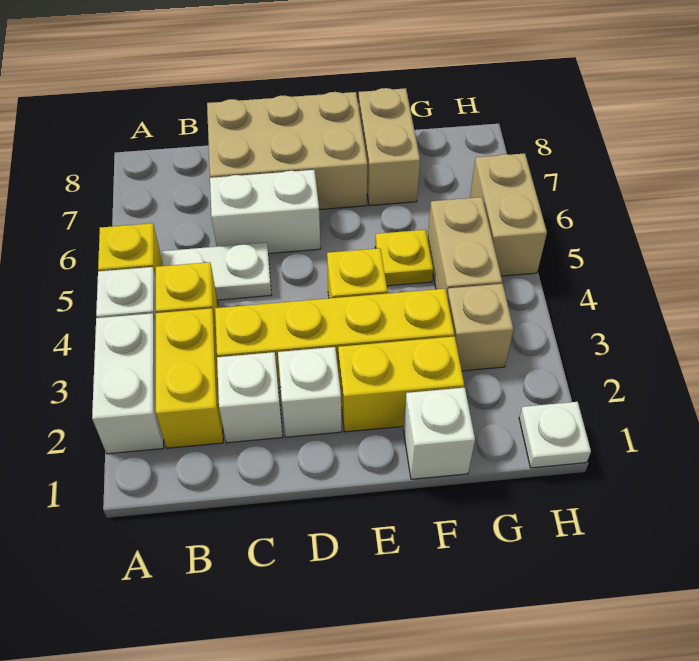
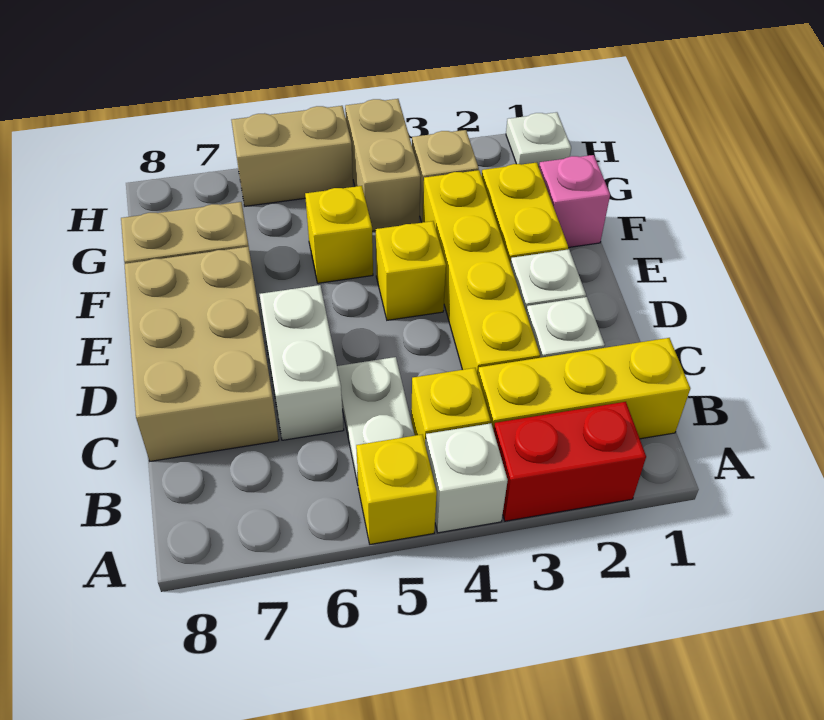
white 1x2 brick [92,313,164,454] -> red 1x2 brick [494,402,646,521]
yellow 1x2 brick [156,308,223,448] -> yellow 1x3 brick [478,338,690,439]
white 1x1 brick [403,388,475,479] -> pink 1x1 brick [539,155,610,248]
yellow 1x1 plate [375,230,433,286] -> yellow 1x1 brick [305,186,373,283]
tan 1x2 brick [427,197,502,294] -> tan 1x2 brick turned to [345,99,421,231]

